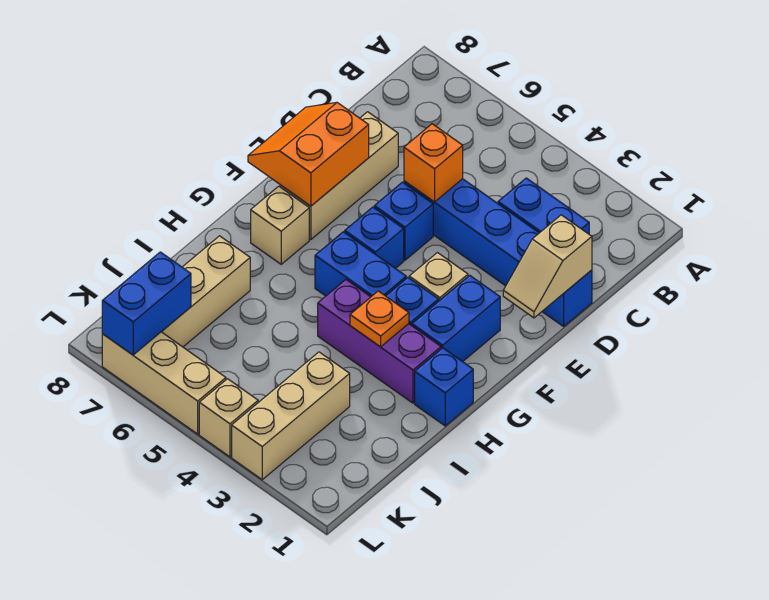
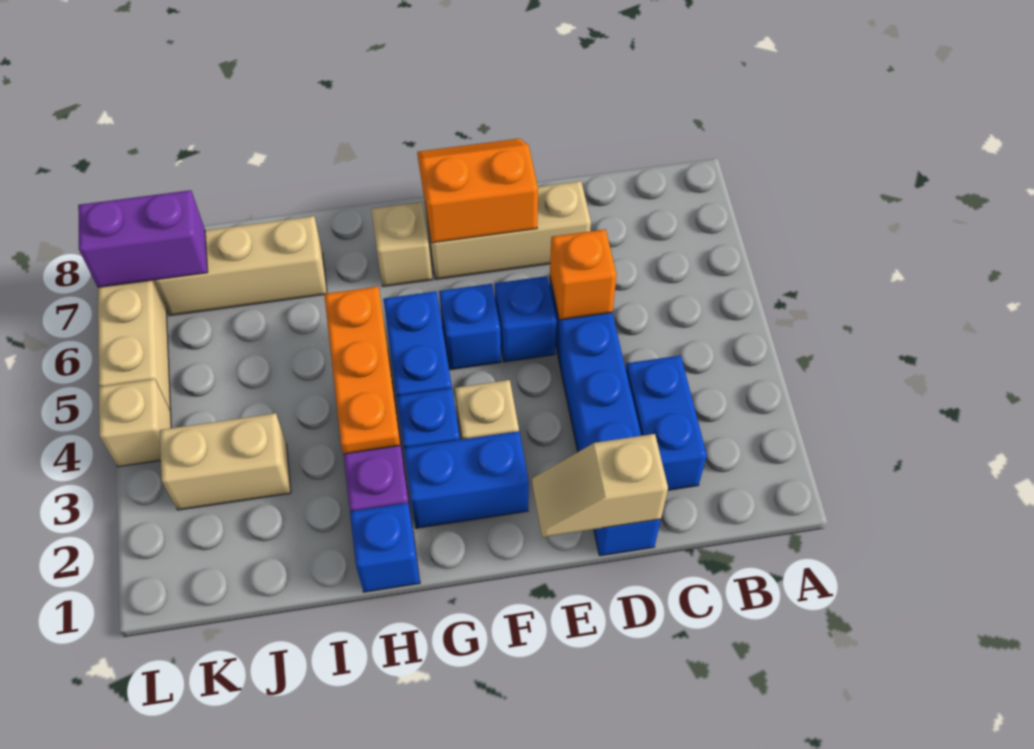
orange 1x1 plate [350,291,409,347] -> orange 1x3 plate [324,287,400,454]
tan 1x3 brick [232,352,350,480] -> tan 1x2 brick [160,413,291,510]
blue 1x2 brick [102,252,191,355] -> purple 1x2 brick [78,190,208,287]

